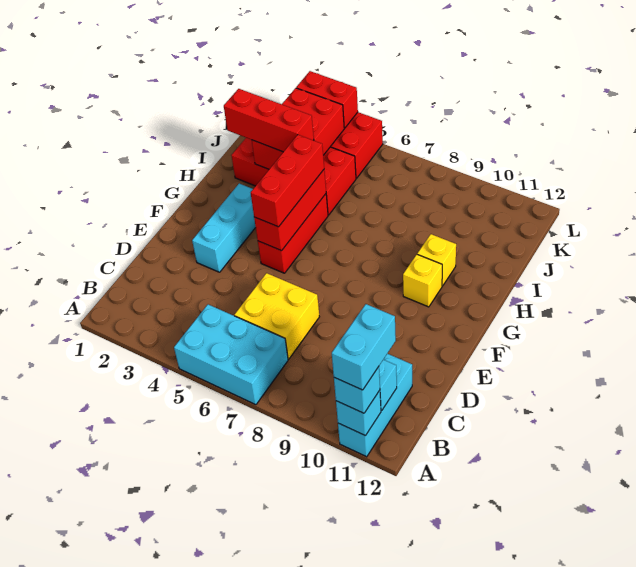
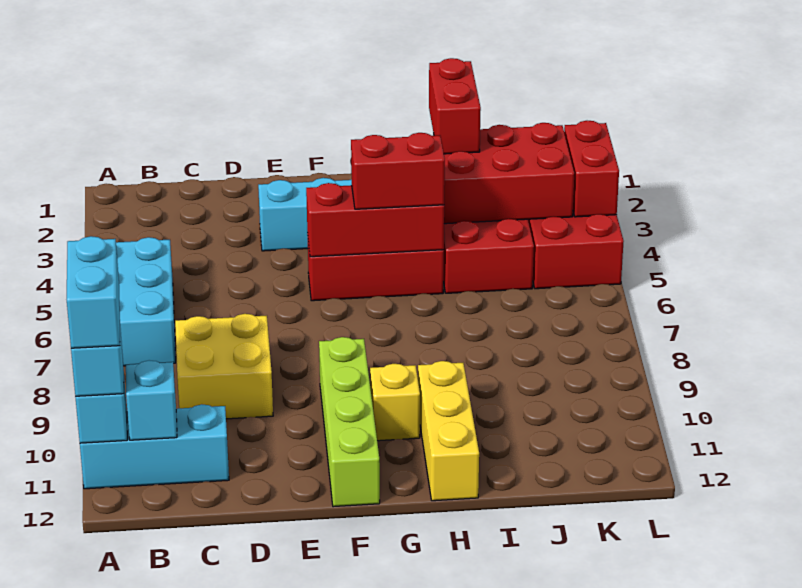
cyan 1x2 brick [332,304,396,390] -> cyan 1x2 brick turned to [67,236,120,348]
yellow 2x2 brick [235,273,319,359] -> yellow 2x2 brick moved to [175,314,273,419]
red 1x3 brick [251,135,324,227] -> red 1x2 brick [351,133,445,209]
none -> lime 1x4 brick [319,337,380,507]
yellow 1x1 brick [417,234,456,286] -> yellow 1x3 brick [418,361,479,501]
red 1x3 brick [224,89,314,152] -> red 1x2 brick [429,58,481,154]

